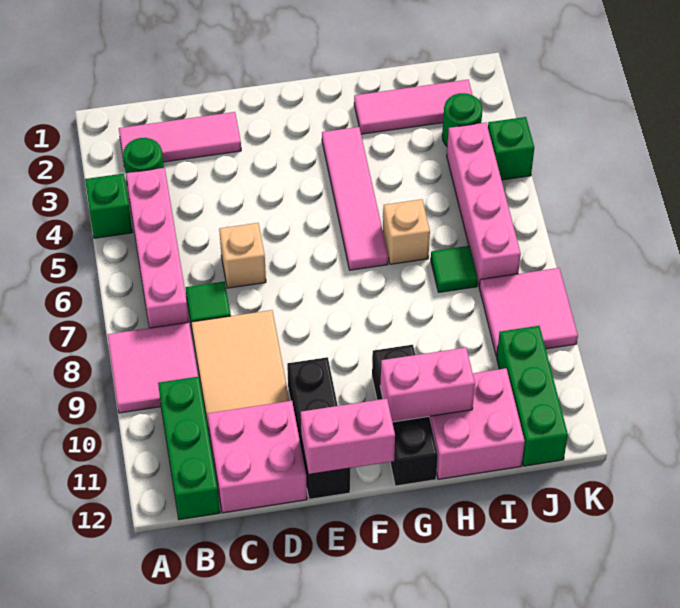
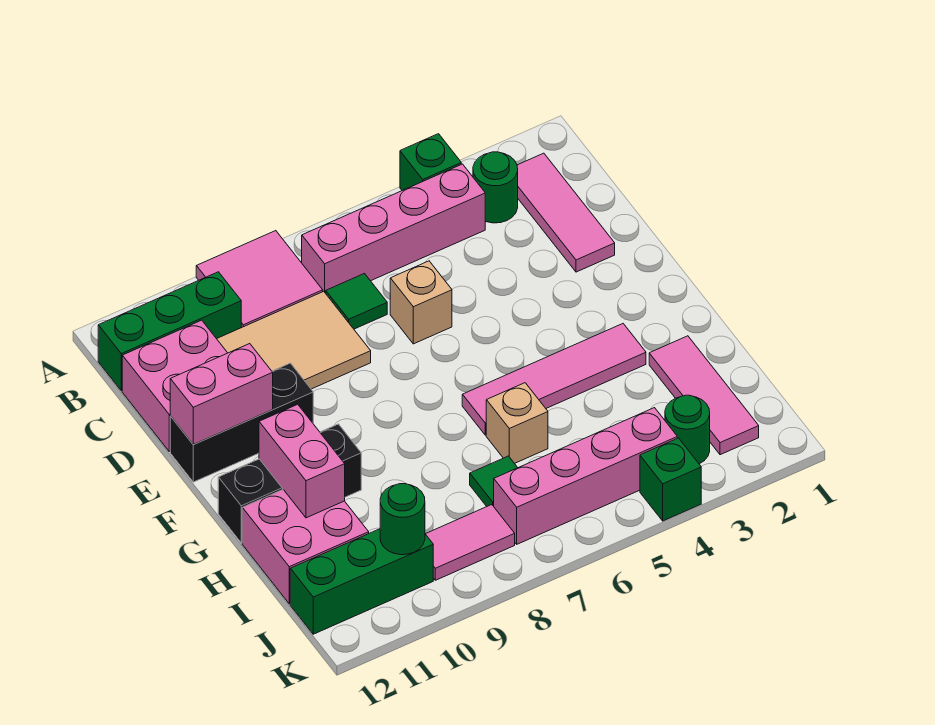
pink 1x2 brick [301,399,395,474] -> pink 1x2 brick turned to [170,344,273,445]
pink 2x2 tile [479,268,578,356] -> pink 1x2 tile [426,505,515,580]
none -> green 1x1 round brick [380,484,425,555]

